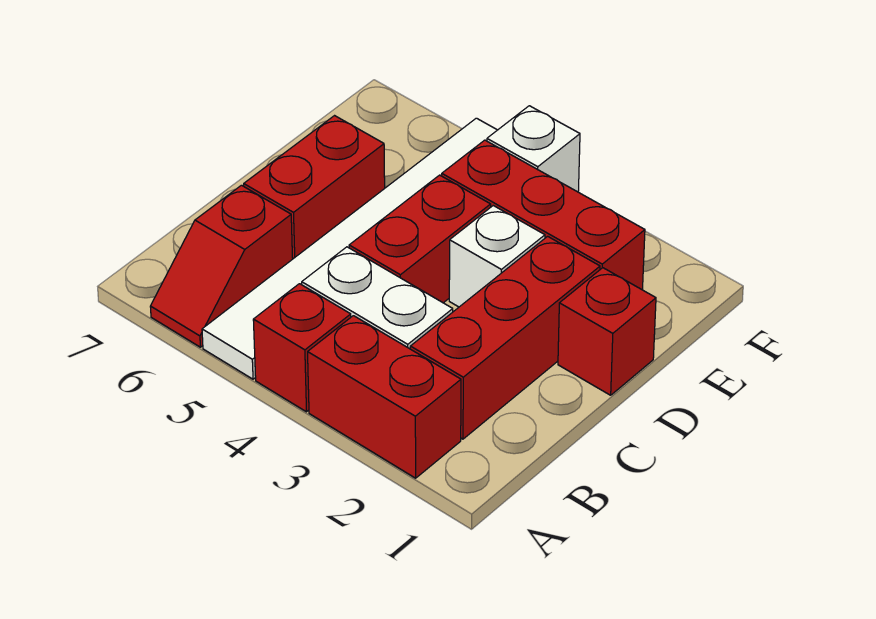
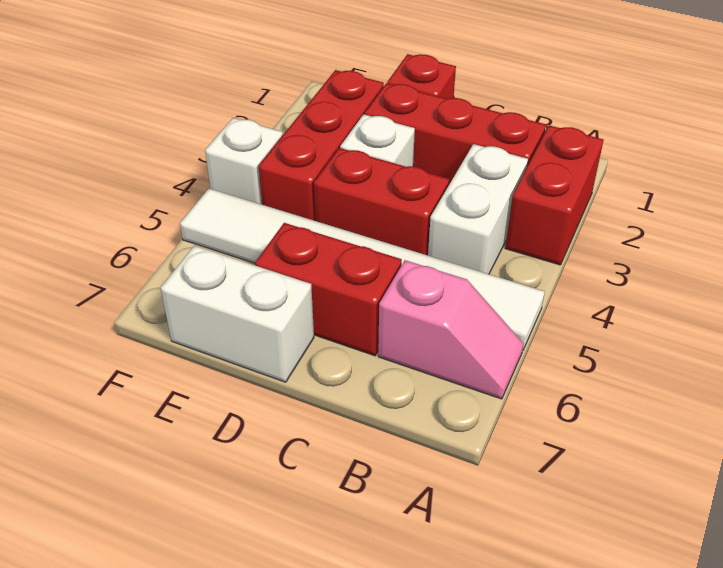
red 1x1 brick [253,284,351,412] -> none
red 1x2 slope [150,185,293,347] -> pink 1x2 slope [378,260,524,399]
none -> white 1x2 brick [161,246,314,382]

